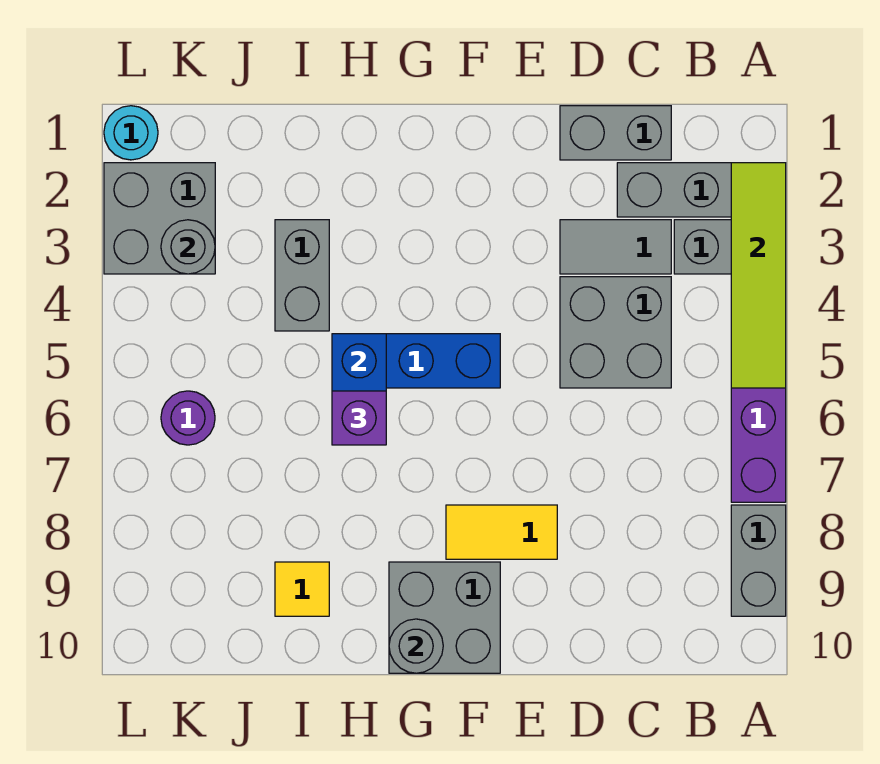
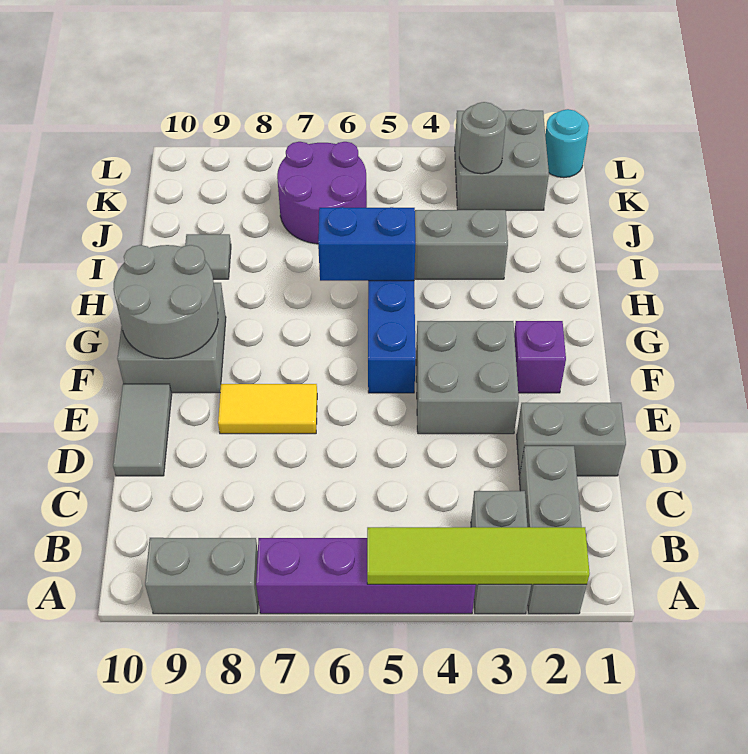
grey 1x2 brick [560,106,671,160] -> grey 1x2 brick turned to [517,403,626,476]
grey 1x2 tile [560,220,671,274] -> grey 1x2 tile moved to [113,384,172,476]
grey 2x2 brick [560,277,671,388] -> grey 2x2 brick moved to [416,321,519,434]
yellow 1x2 tile [446,505,557,559] -> yellow 1x2 tile turned to [218,384,317,434]
grey 1x1 round brick [389,619,443,673] -> grey 2x2 round brick [113,245,218,359]
purple 1x1 brick [332,391,386,445] -> purple 1x1 brick moved to [514,321,566,393]
yellow 1x1 tile [275,562,329,616] -> grey 1x1 tile [185,234,231,279]
purple 1x1 round brick [161,391,215,445] -> purple 2x2 round brick [277,142,367,244]

